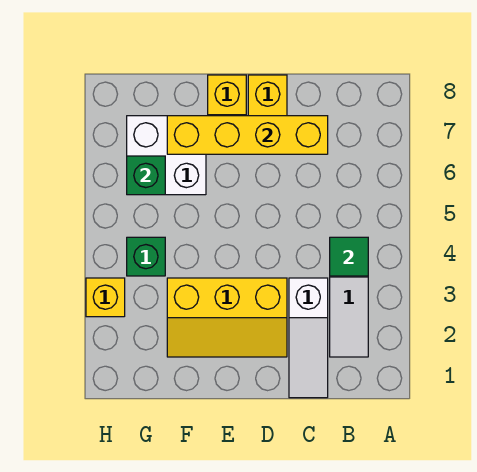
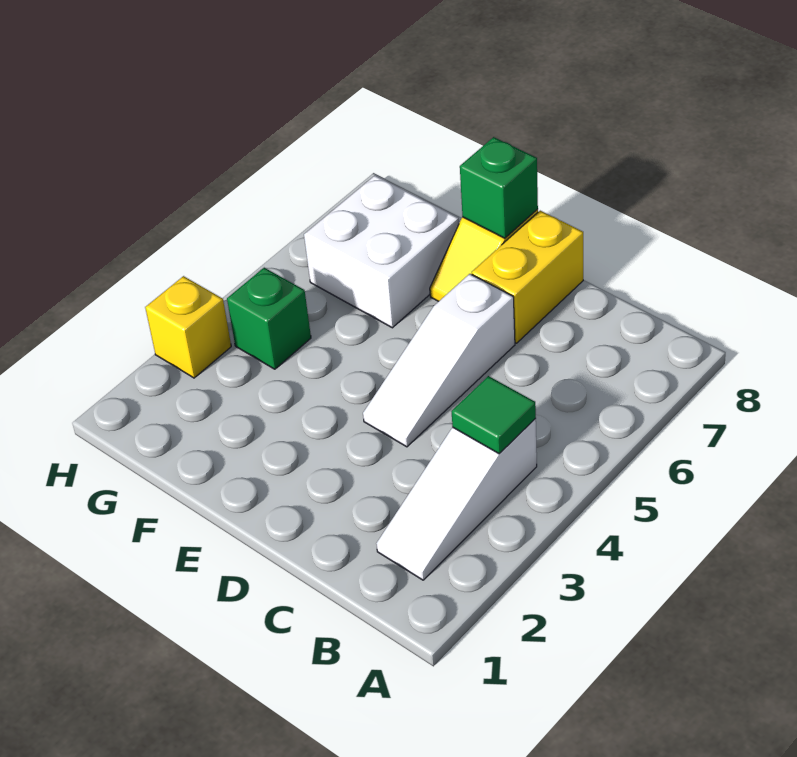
white 1x3 slope [289,278,328,398] -> white 1x3 slope moved to [363,274,515,447]
yellow 1x4 brick [167,116,328,154] -> none
yellow 2x3 slope [167,278,287,357] -> none
green 1x1 brick [127,156,165,195] -> green 1x1 brick moved to [460,137,538,238]

